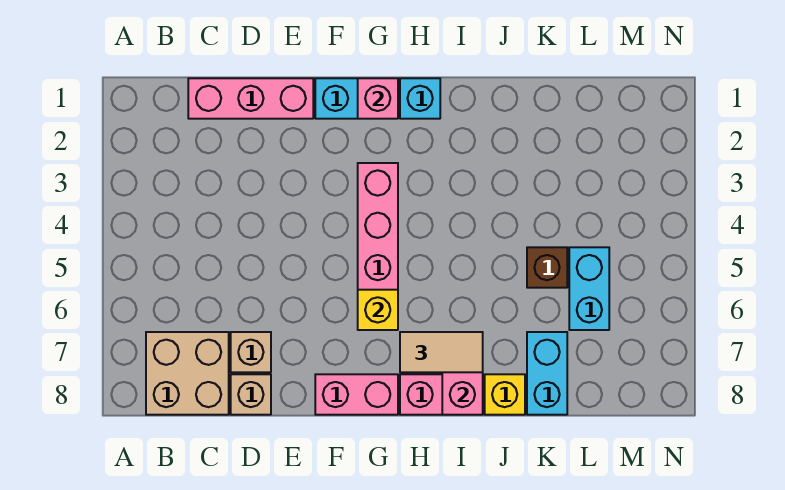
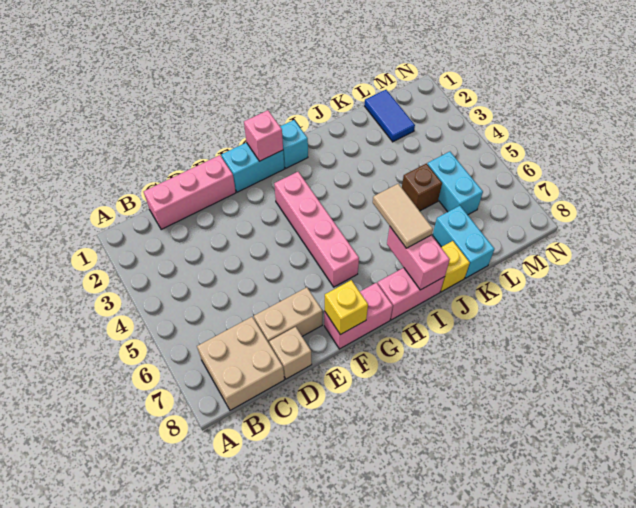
tan 1x1 brick [231,332,271,372] -> tan 1x2 brick [254,287,322,343]
yellow 1x1 brick [358,290,398,330] -> yellow 1x1 brick moved to [325,280,368,335]
tan 1x2 tile [400,332,483,372] -> tan 1x2 tile turned to [373,184,433,248]
none -> blue 1x2 tile [364,90,415,142]

